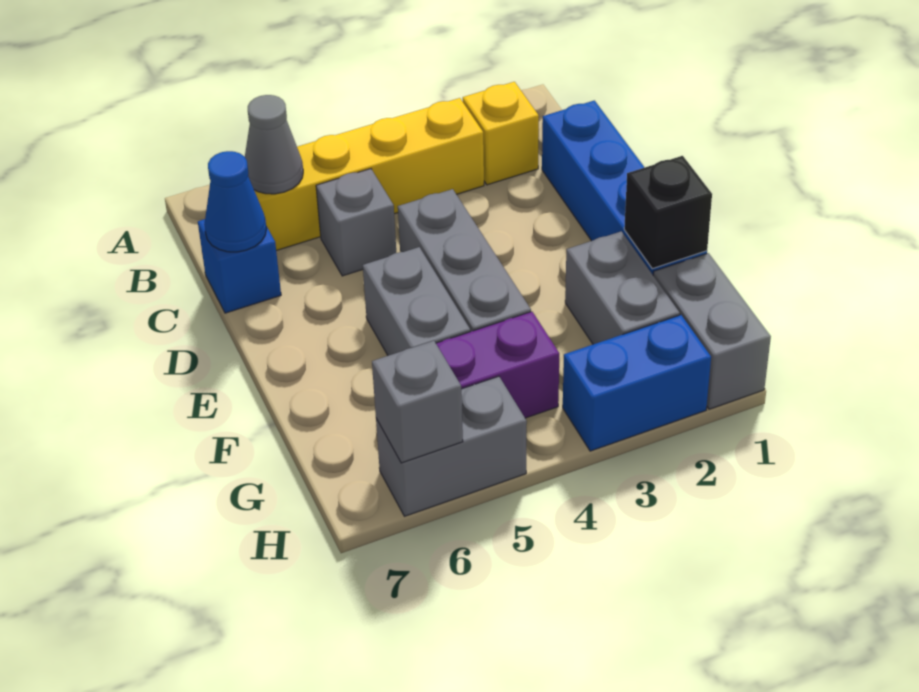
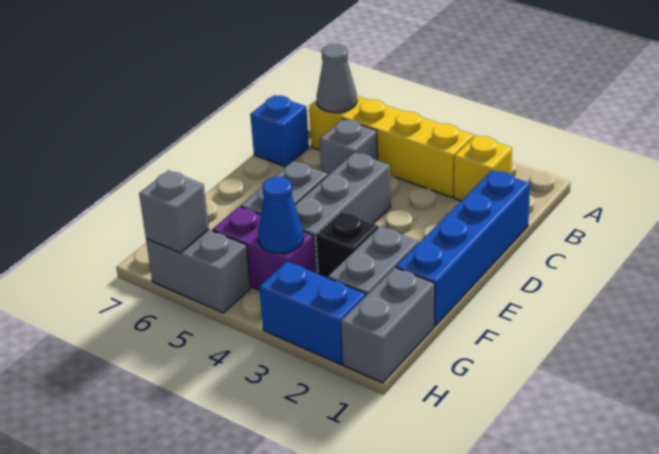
blue 1x1 cone [204,151,266,252] -> blue 1x1 cone moved to [258,177,304,253]
black 1x1 brick [624,156,712,269] -> black 1x1 brick moved to [316,212,378,278]

